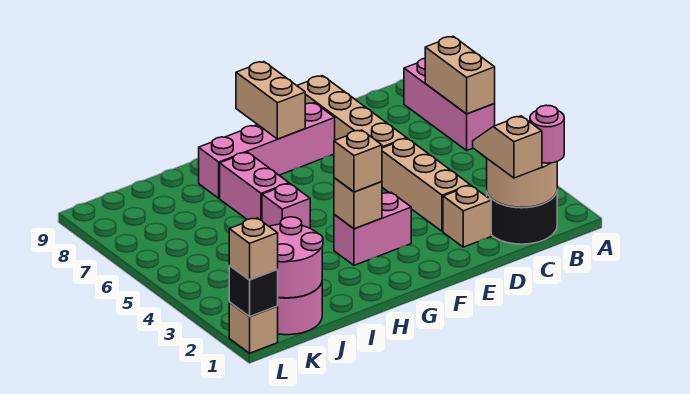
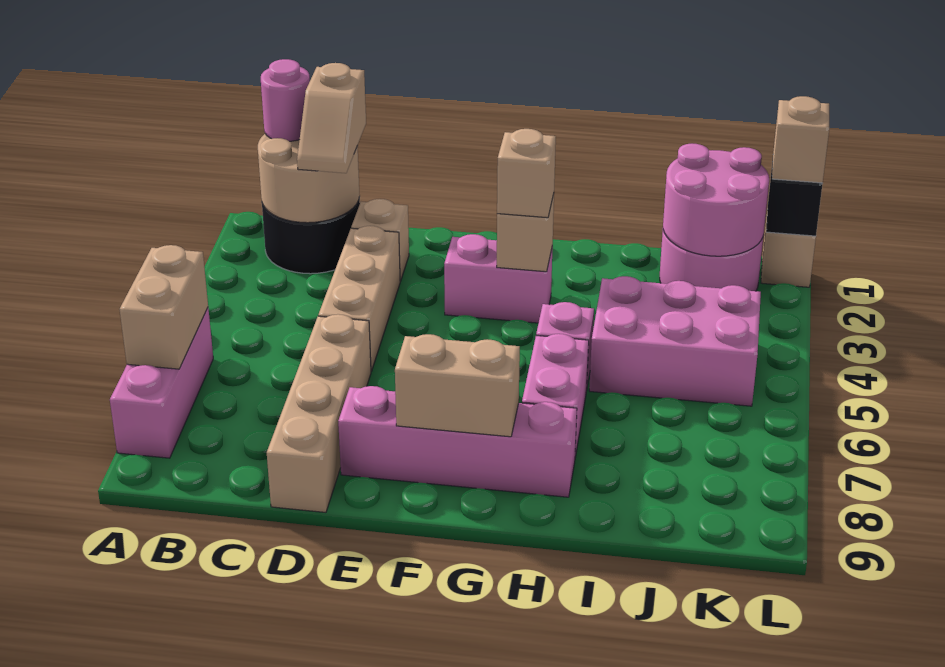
tan 1x2 brick [236,62,305,139] -> tan 1x2 brick turned to [395,334,520,437]
none -> pink 2x3 brick [589,276,761,406]

